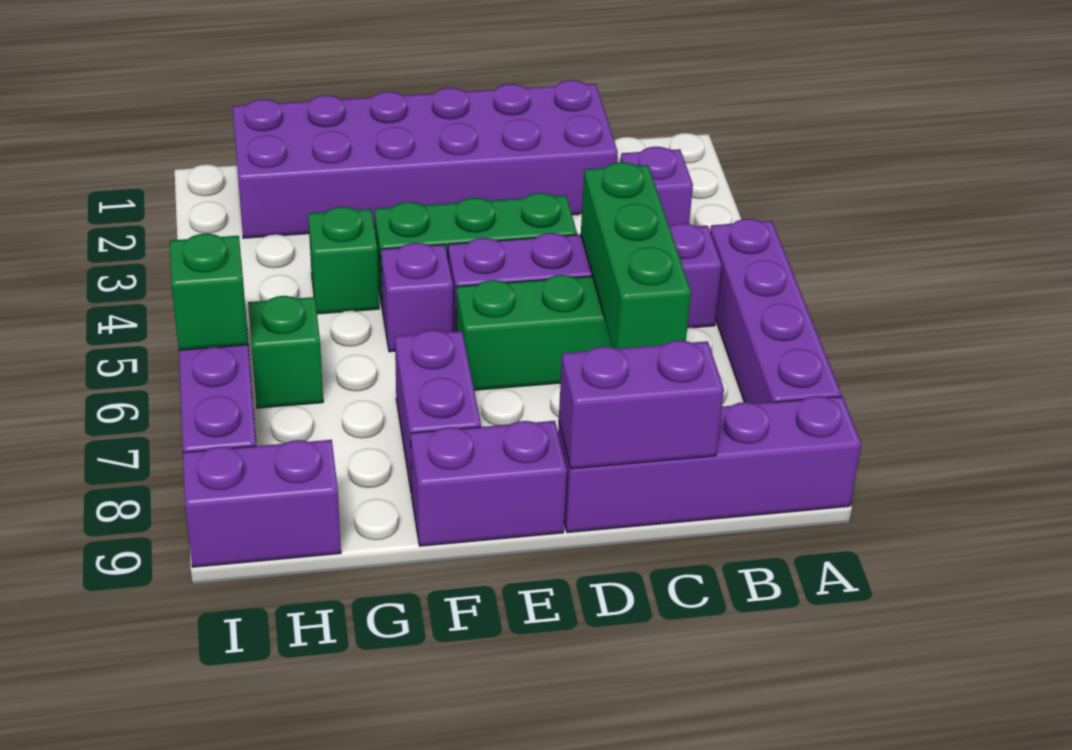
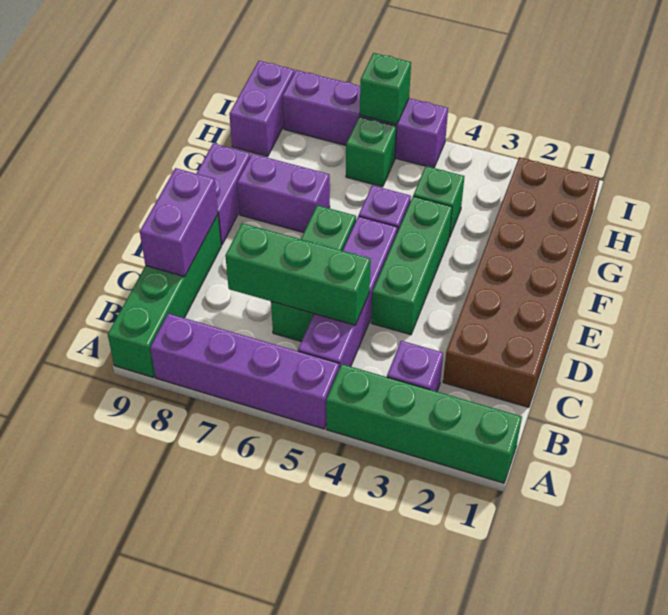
none -> green 1x4 brick [326,364,522,483]
purple 1x4 brick [558,396,861,533] -> green 1x4 brick [108,215,221,377]
purple 2x6 brick [232,80,618,238] -> brown 2x6 brick [443,157,600,407]

